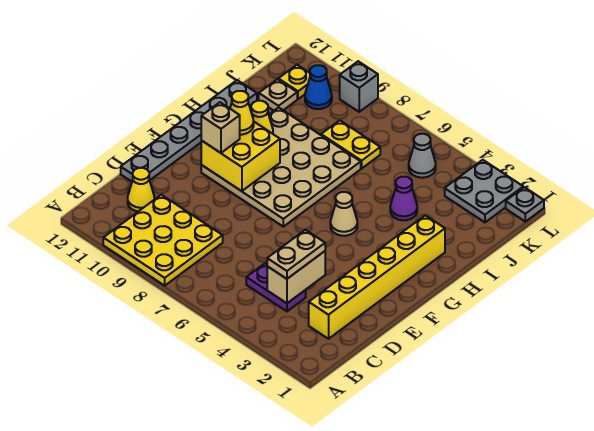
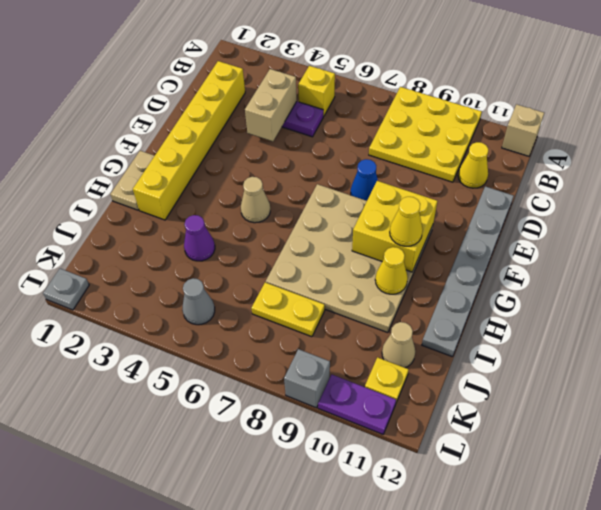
none -> yellow 1x1 brick [298,66,335,116]
tan 1x2 plate [267,230,325,279] -> tan 1x2 plate moved to [110,151,154,210]
tan 1x1 brick [201,102,240,153] -> tan 1x1 brick moved to [502,104,544,156]
tan 1x1 plate [259,79,297,111] -> tan 1x1 cone [382,322,415,368]
grey 2x2 plate [445,160,523,222] -> none
blue 1x1 cone [305,65,332,109] -> blue 1x1 cone moved to [351,159,378,201]
none -> purple 1x2 plate [318,374,396,434]

